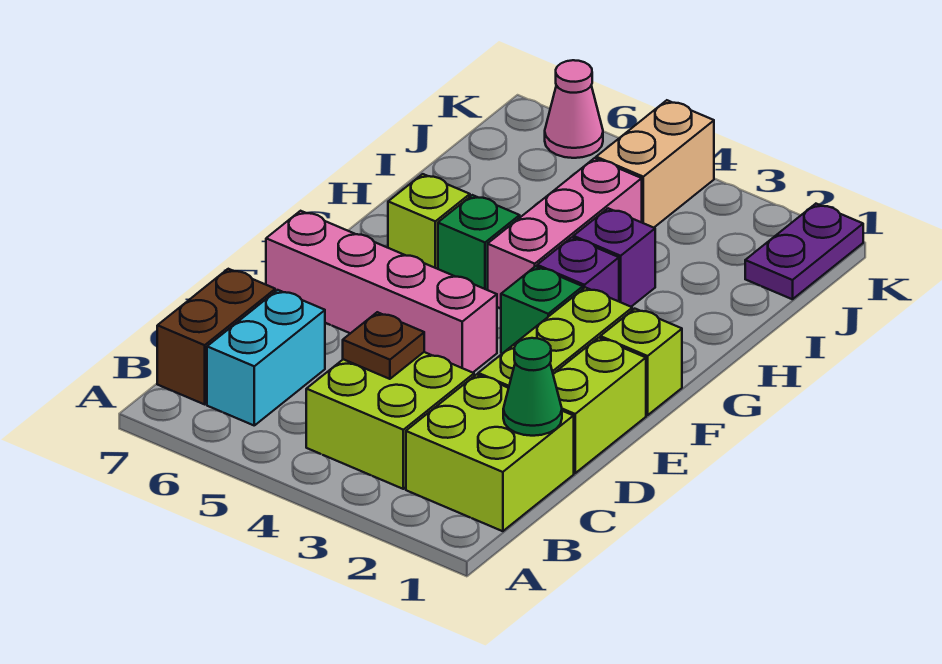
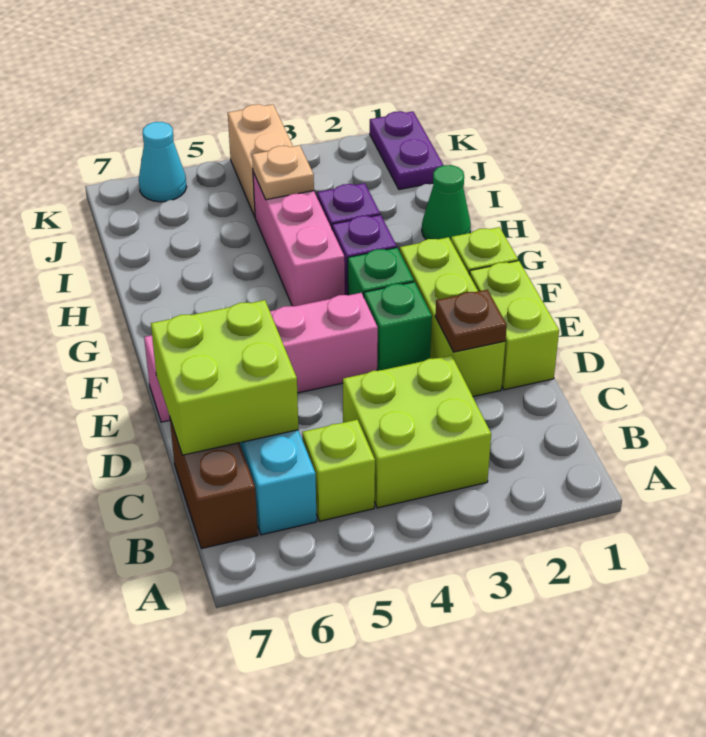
lime 2x2 brick [406,374,574,531] -> lime 2x2 brick moved to [151,300,299,455]
green 1x1 cone [503,338,562,436] -> green 1x1 cone moved to [422,165,471,240]
brown 1x1 plate [343,312,424,379] -> brown 1x1 plate moved to [435,290,507,352]
green 1x1 brick [438,195,520,290] -> green 1x1 brick moved to [364,282,432,371]
lime 1x1 brick [388,174,470,269] -> lime 1x1 brick moved to [302,420,375,521]
none -> tan 1x1 plate [252,145,314,200]
pink 1x1 cone [545,60,603,158] -> cyan 1x1 cone [139,122,187,202]

